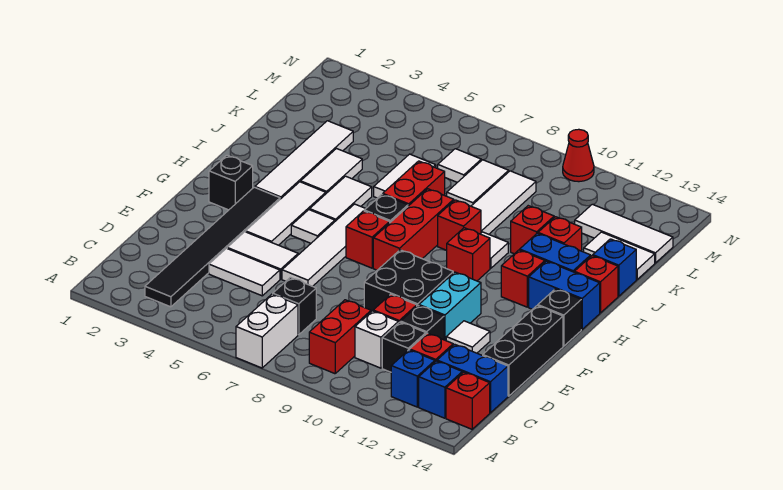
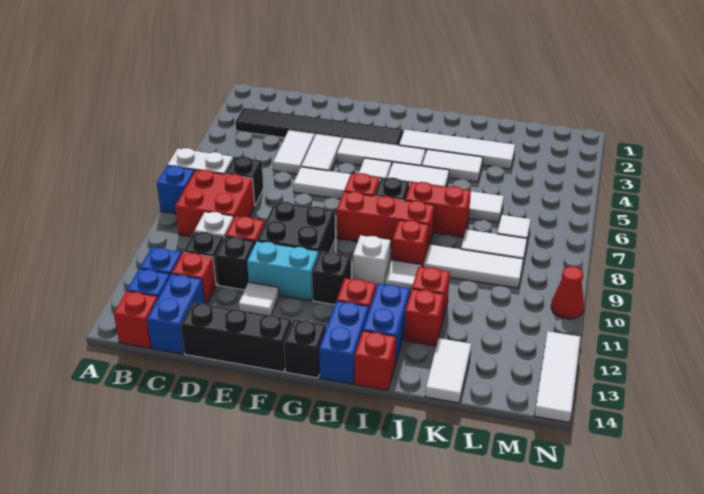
red 1x2 brick [309,300,371,374] -> red 2x2 brick [175,170,255,237]
black 1x1 brick [209,155,253,210] -> black 1x1 brick moved to [312,251,351,305]
red 1x1 brick [446,228,490,281] -> white 1x1 brick [353,235,391,288]
blue 1x1 brick [593,239,636,296] -> blue 1x1 brick moved to [157,166,195,214]
white 1x3 tile [575,204,673,263] -> white 1x3 tile moved to [534,331,581,422]

